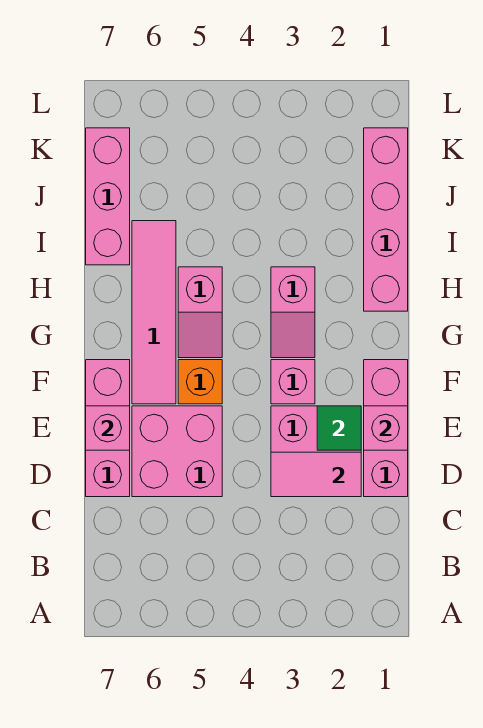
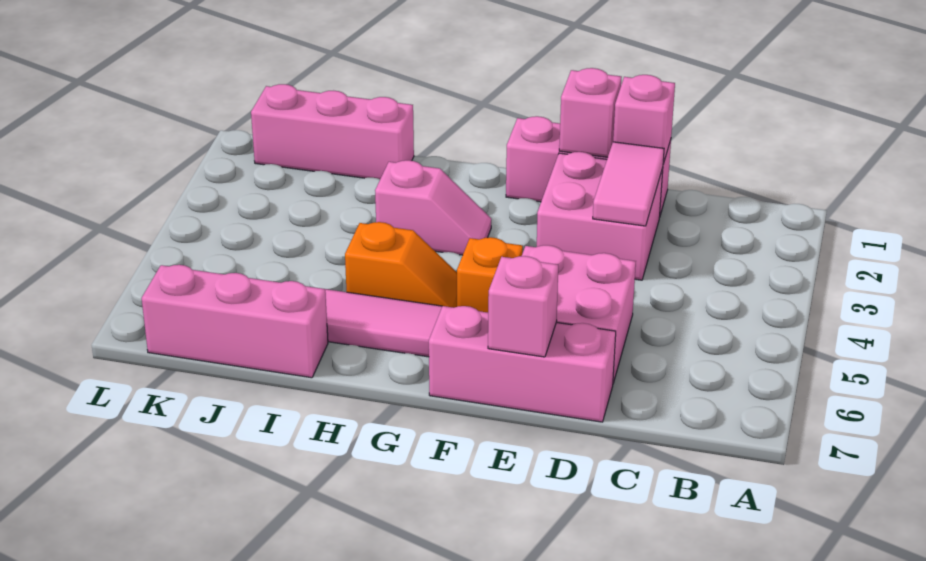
green 1x1 tile [317,406,361,450] -> none
pink 1x1 brick [271,360,315,404] -> pink 1x1 brick moved to [613,75,675,164]
pink 1x2 slope [178,267,222,358] -> orange 1x2 slope [345,222,457,308]
pink 1x4 brick [364,128,408,311] -> pink 1x3 brick [251,84,414,179]

